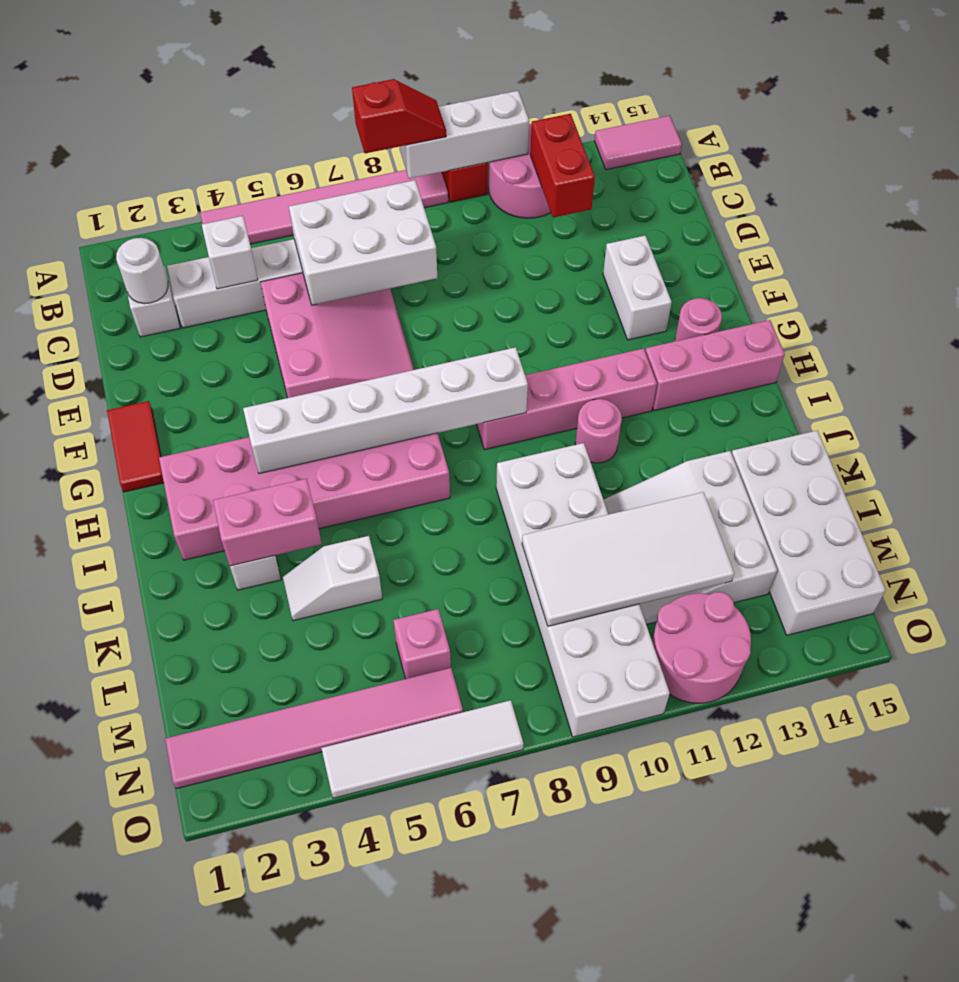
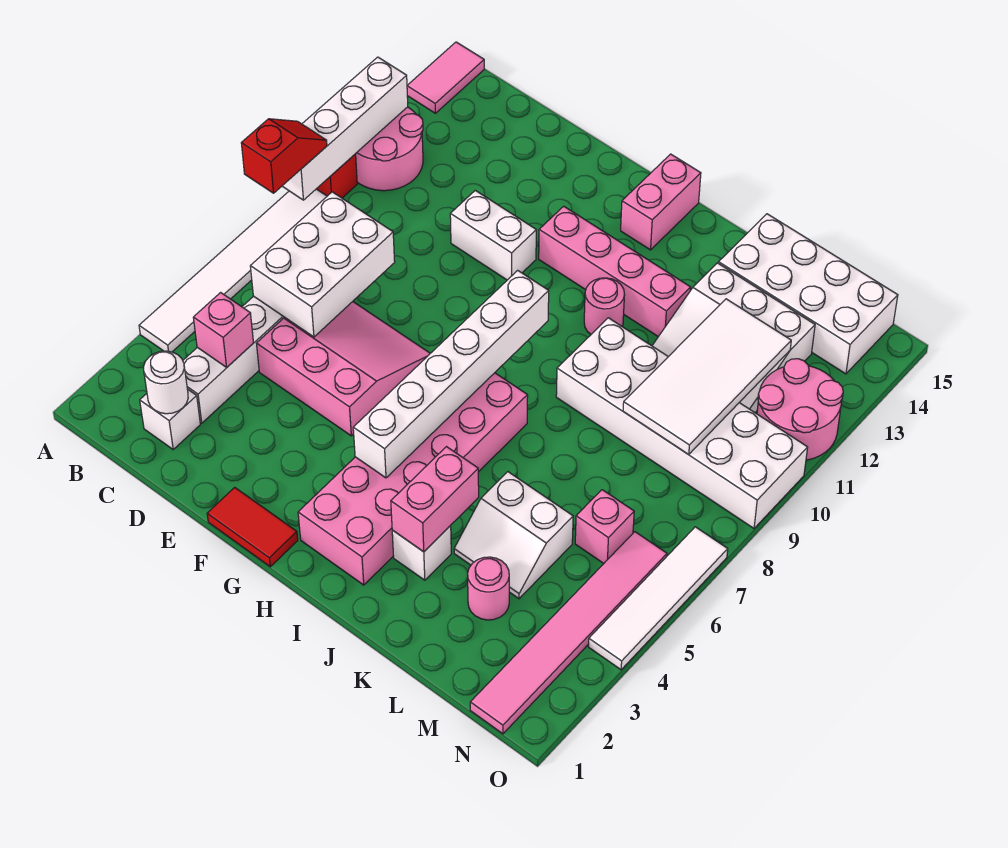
pink 1x6 tile [200,170,448,244] -> white 1x6 tile [139,189,327,352]
white 1x3 brick [399,91,529,179] -> white 1x4 brick [282,57,408,200]
red 1x2 brick [530,114,595,217] -> none
white 1x1 brick [202,216,258,289] -> pink 1x1 brick [193,293,254,367]
white 1x2 brick [603,236,672,340] -> white 1x2 brick moved to [450,190,536,280]
pink 1x1 round brick [675,298,722,341] -> pink 1x1 round brick moved to [468,557,509,620]
pink 1x4 brick [476,349,657,450] -> pink 1x4 brick turned to [539,206,691,337]
pink 1x3 brick [645,320,785,411] -> pink 1x2 brick [621,154,701,250]
white 1x2 slope [283,536,382,621] -> white 2x2 slope [454,472,573,599]

